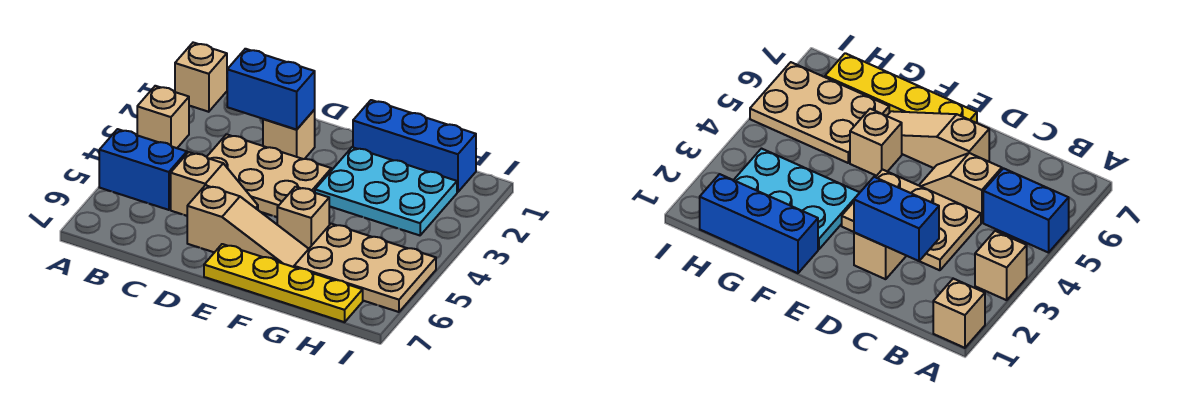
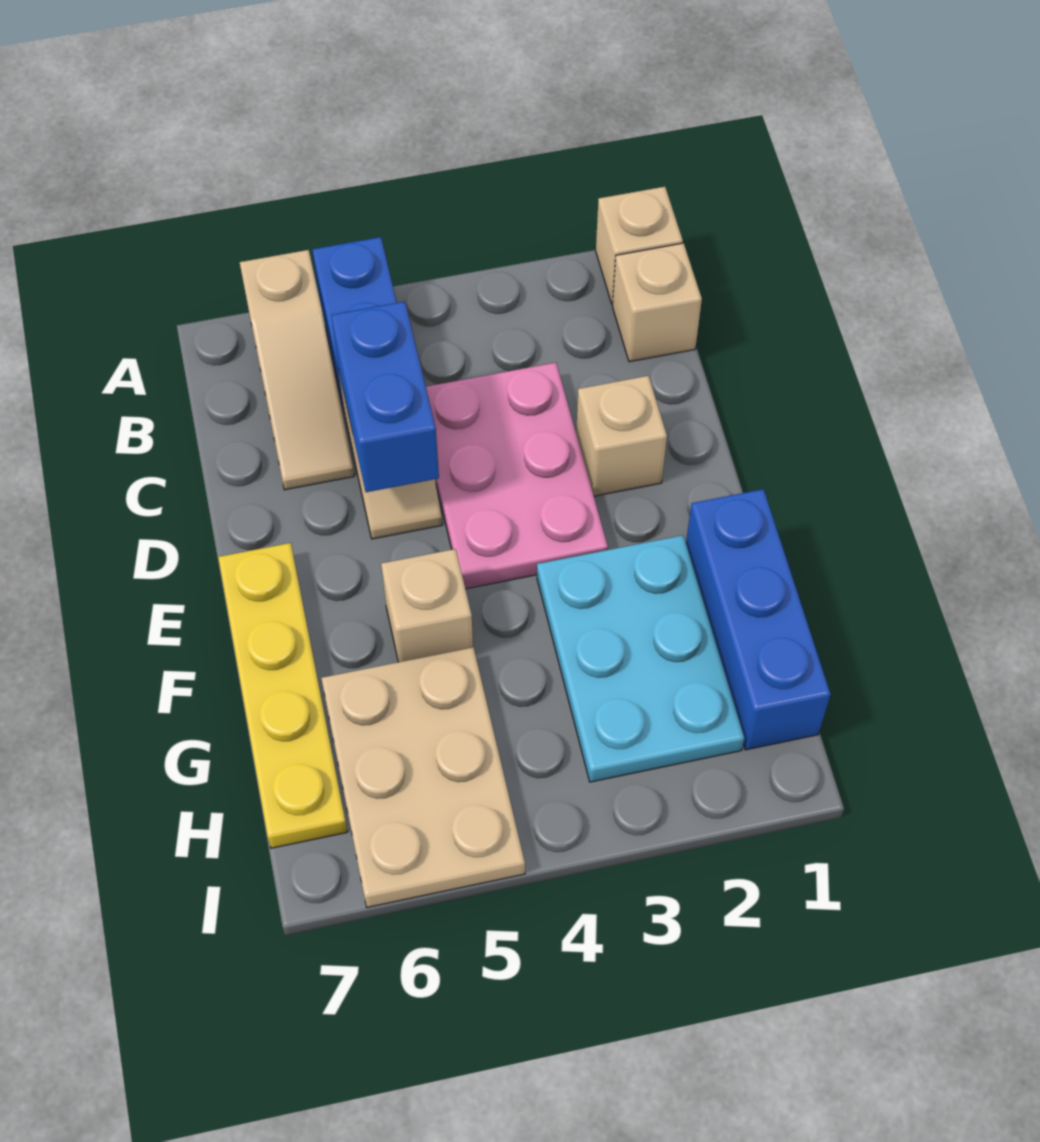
tan 1x1 brick [137,86,189,148] -> tan 1x1 brick moved to [612,243,702,362]
blue 1x2 brick [227,49,315,129] -> blue 1x2 brick moved to [331,301,439,492]
tan 2x3 plate [207,134,331,217] -> pink 2x3 plate [426,363,608,589]
tan 1x3 slope [187,185,308,267] -> tan 1x3 slope moved to [240,250,354,490]

